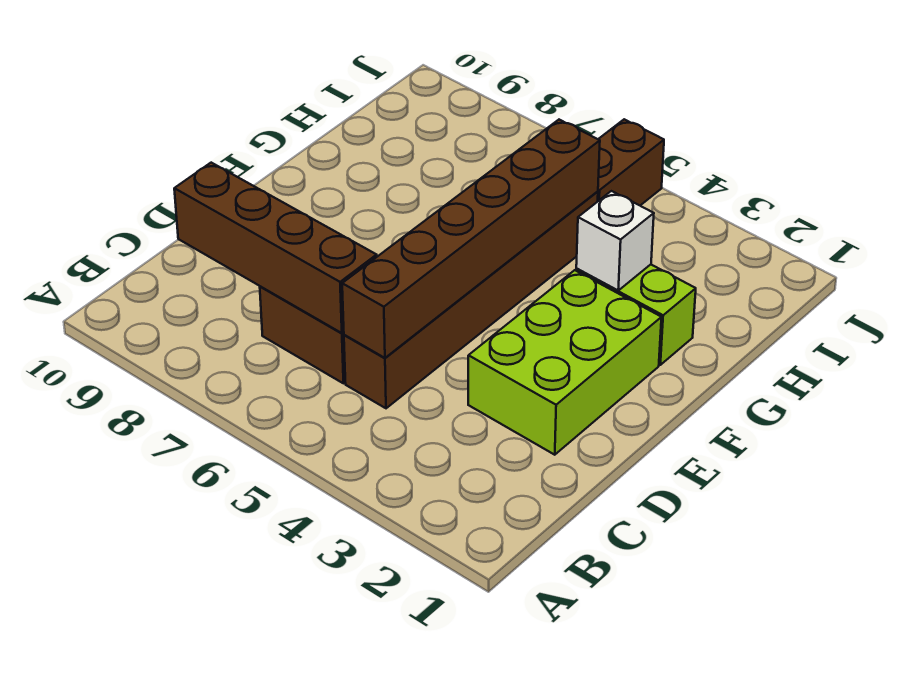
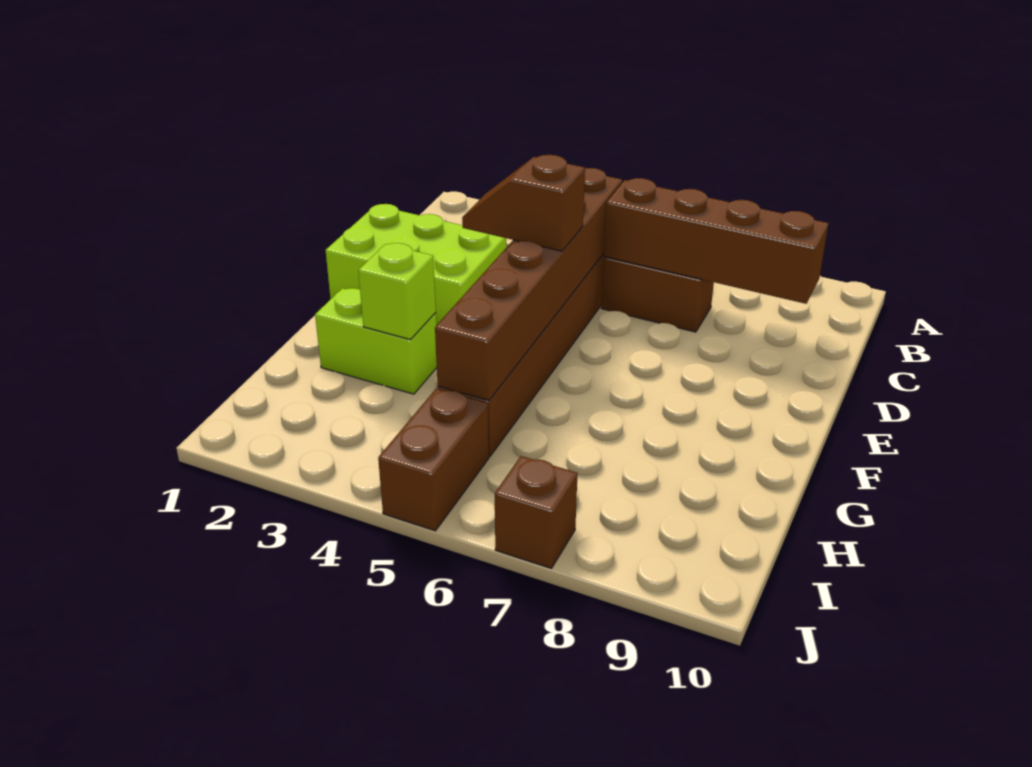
lime 2x3 brick [468,270,662,455] -> lime 2x3 brick turned to [326,204,506,325]
none -> brown 1x2 slope [462,155,585,251]
white 1x1 brick [576,191,654,290] -> lime 1x1 brick [358,243,436,340]
none -> brown 1x1 brick [495,456,578,568]

